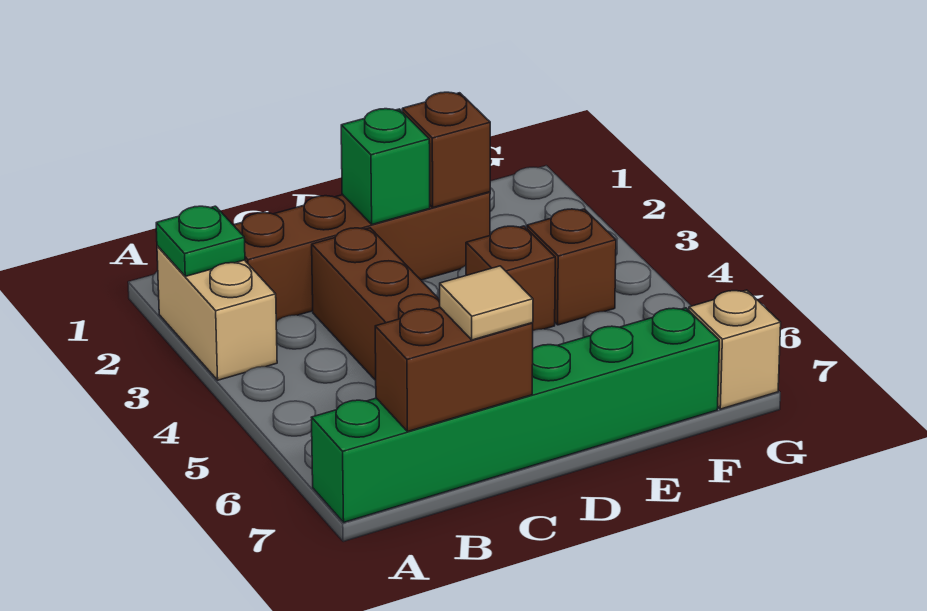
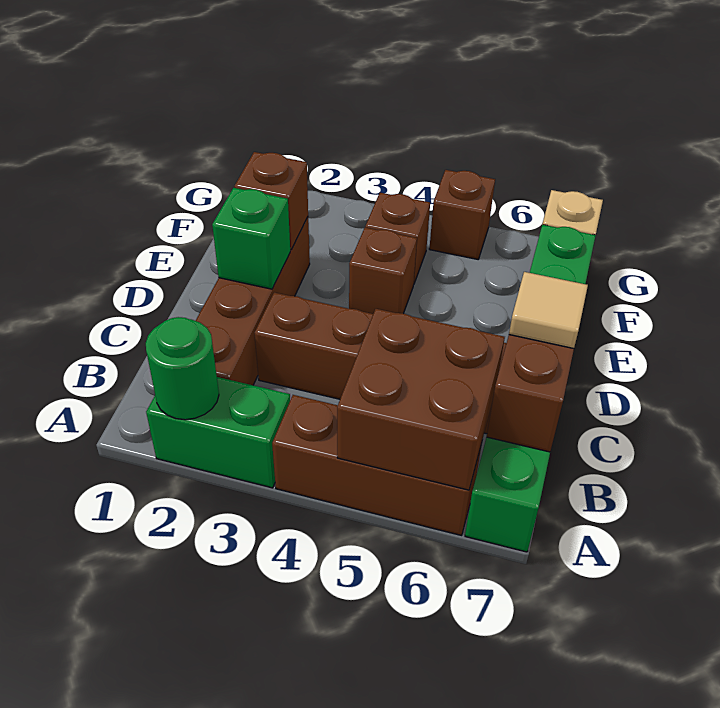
tan 1x2 brick [157,246,277,380] -> green 1x2 brick [146,377,290,488]
green 1x1 plate [156,206,245,276] -> green 1x1 round brick [146,317,219,420]
none -> brown 1x3 brick [272,395,482,535]
none -> brown 2x2 brick [337,309,505,490]
none -> brown 1x1 brick [429,170,495,259]

